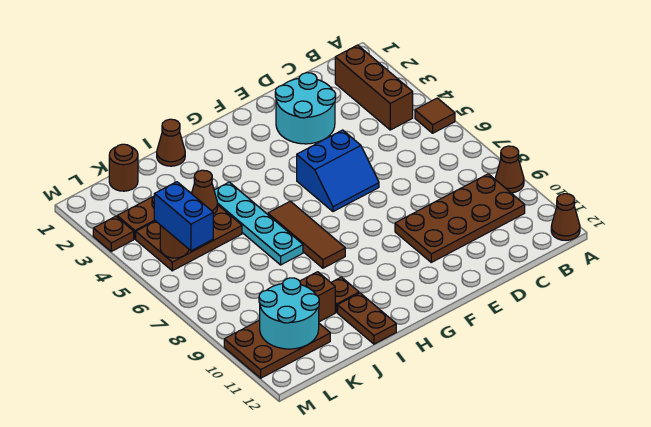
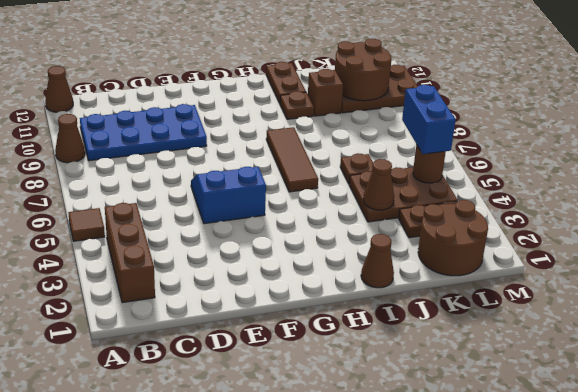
brown 2x4 plate [395,174,525,262] -> blue 2x4 plate [80,104,207,161]
cyan 2x2 round brick [275,73,336,144] -> none
cyan 1x4 plate [214,182,303,265] -> none
brown 1x1 round brick [109,144,138,191] -> brown 2x2 round brick [418,200,488,276]
cyan 2x2 round brick [259,278,319,349] -> brown 2x2 round brick [335,39,392,101]
brown 1x1 plate [93,216,134,251] -> brown 1x1 plate moved to [340,154,373,183]

